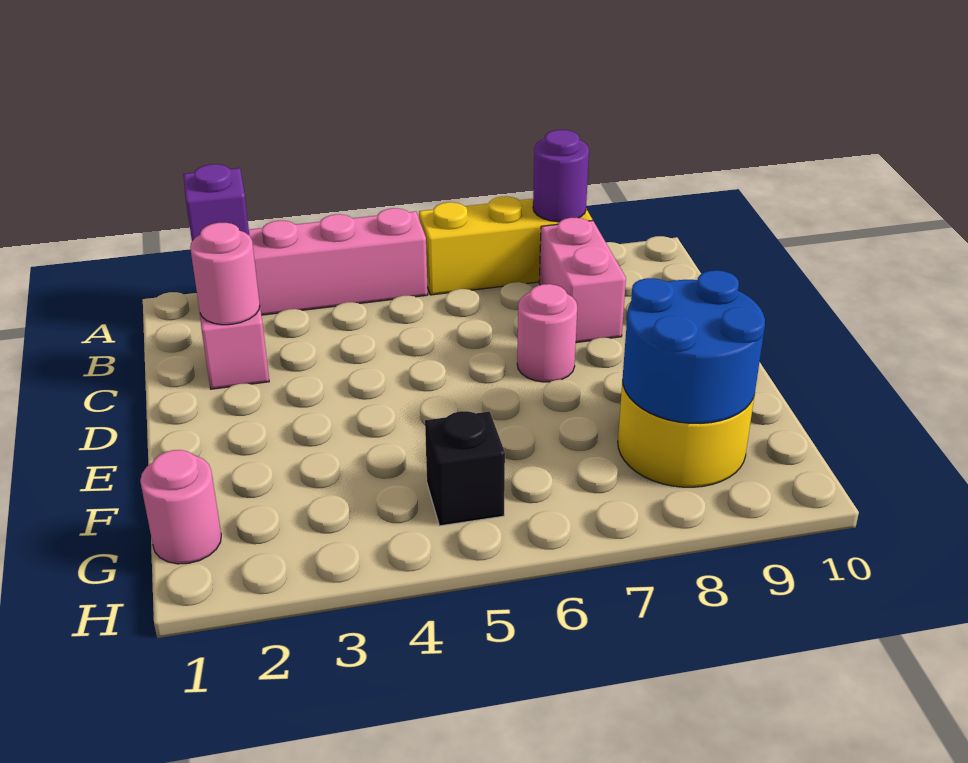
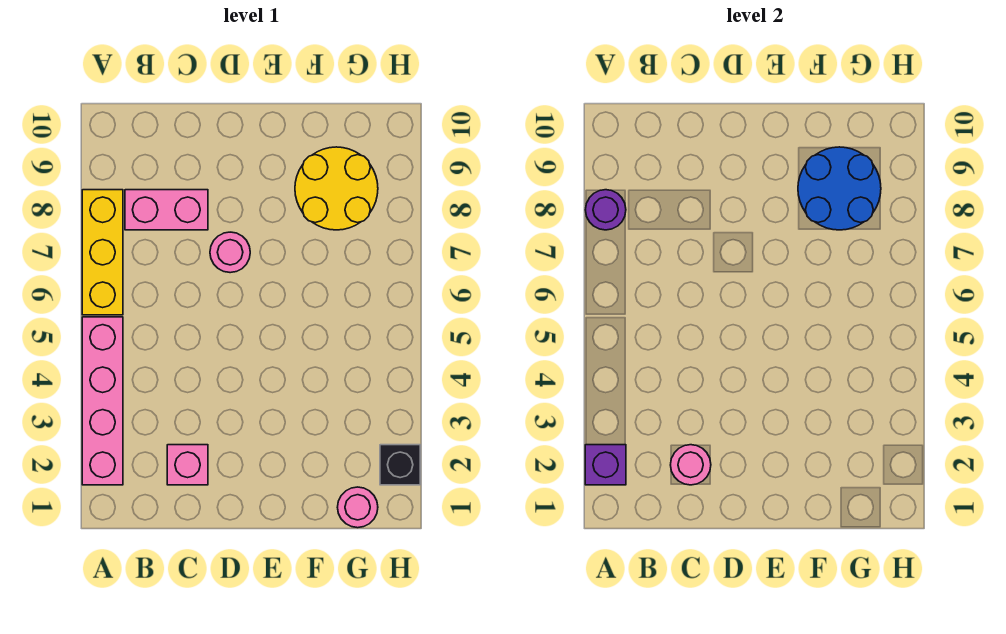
black 1x1 brick [425,411,505,526] -> black 1x1 brick moved to [380,445,420,485]

